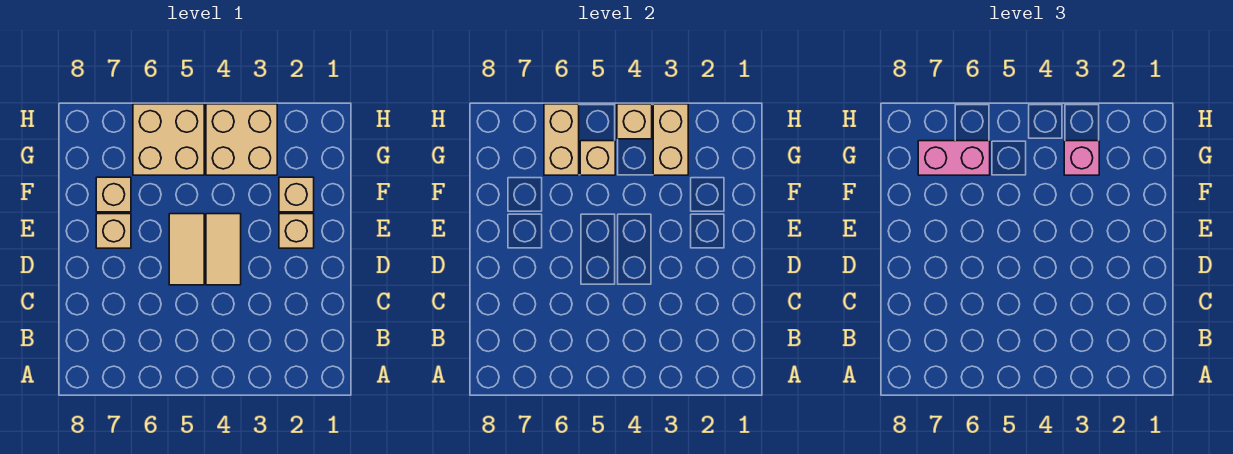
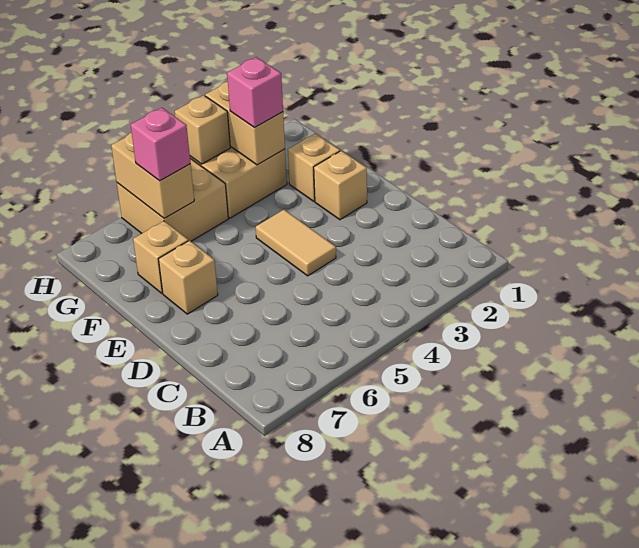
tan 1x2 tile [169,214,204,285] -> none
tan 1x1 brick [580,141,615,175] -> none
pink 1x2 brick [918,141,990,175] -> pink 1x1 brick [131,108,190,181]

